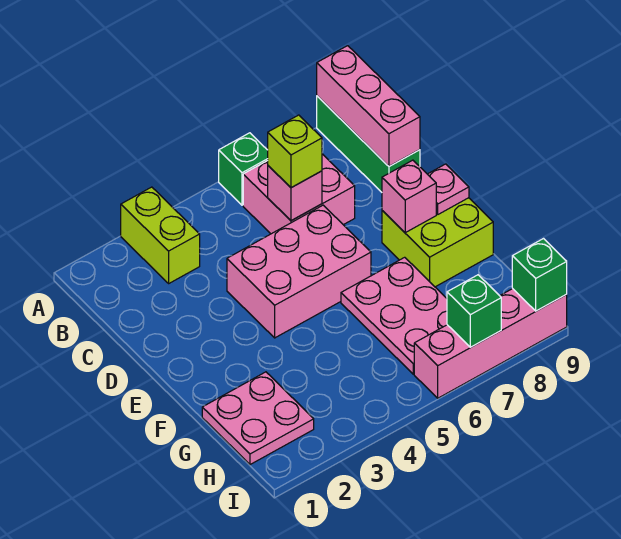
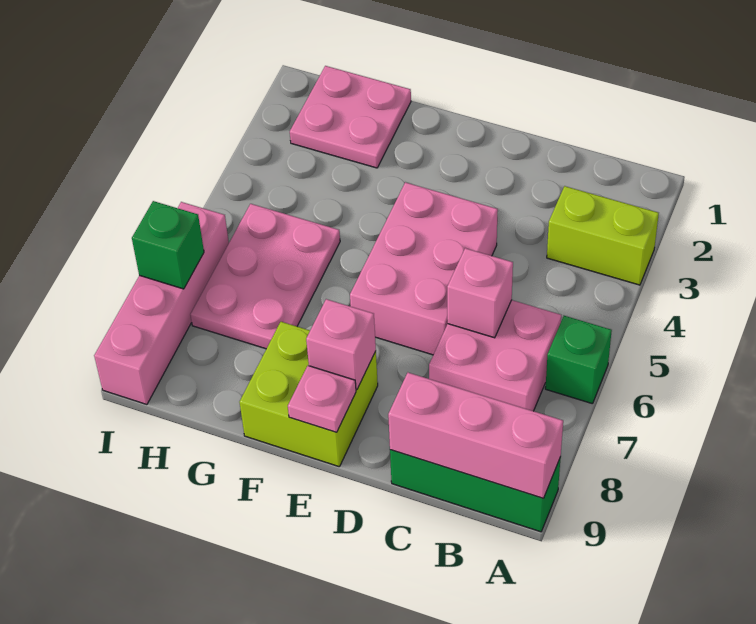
lime 1x1 brick [268,115,322,188] -> none
pink 2x3 plate [341,257,447,374] -> pink 2x3 plate turned to [190,204,340,349]
green 1x1 brick [512,239,567,311] -> none

